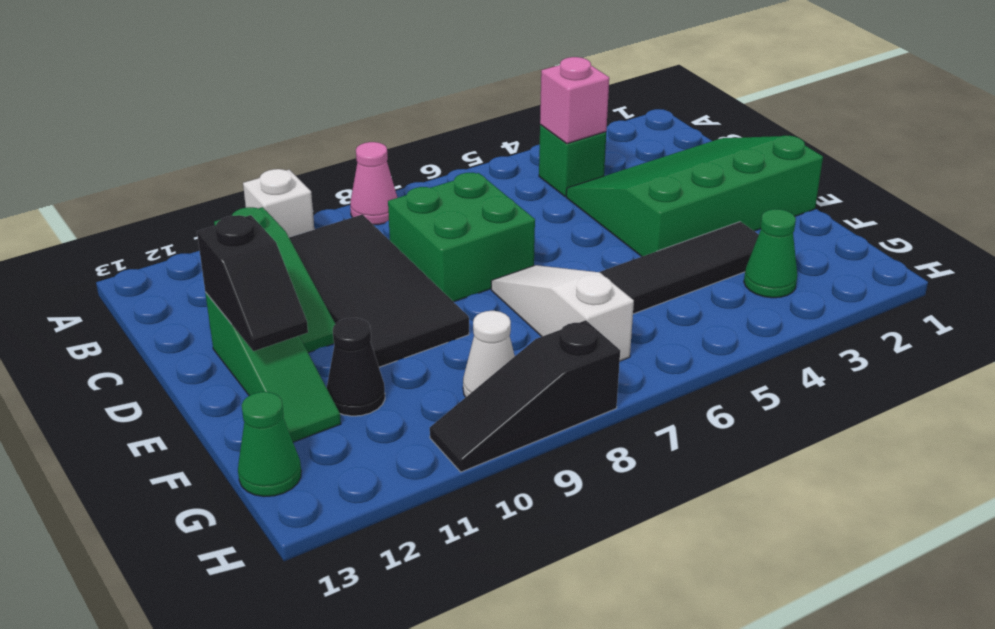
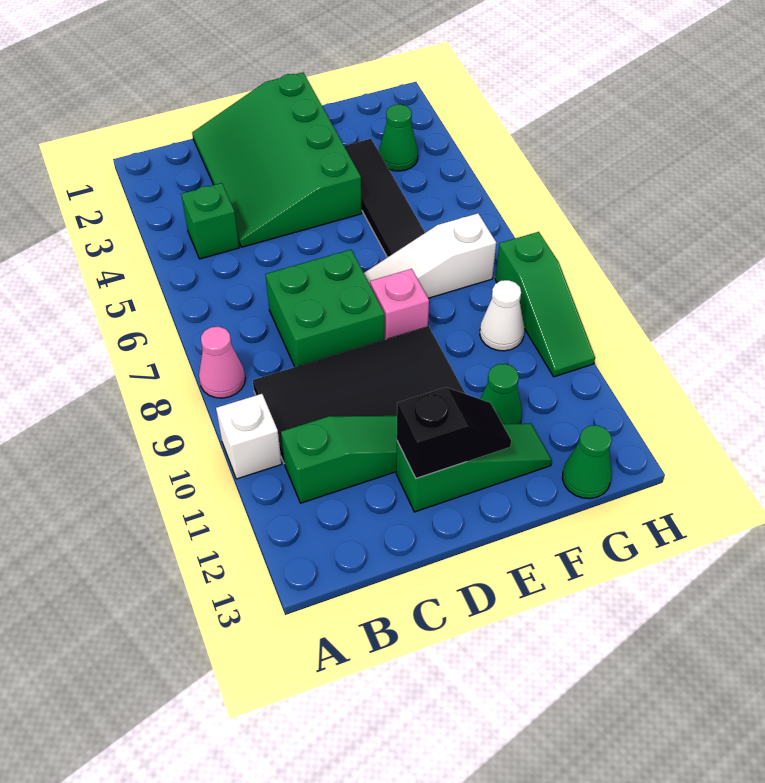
pink 1x1 brick [540,57,609,144] -> pink 1x1 brick moved to [370,269,429,340]
black 1x1 cone [327,318,385,416] -> green 1x1 cone [480,364,522,424]
black 1x3 slope [430,320,620,472] -> green 1x3 slope [495,232,595,377]

